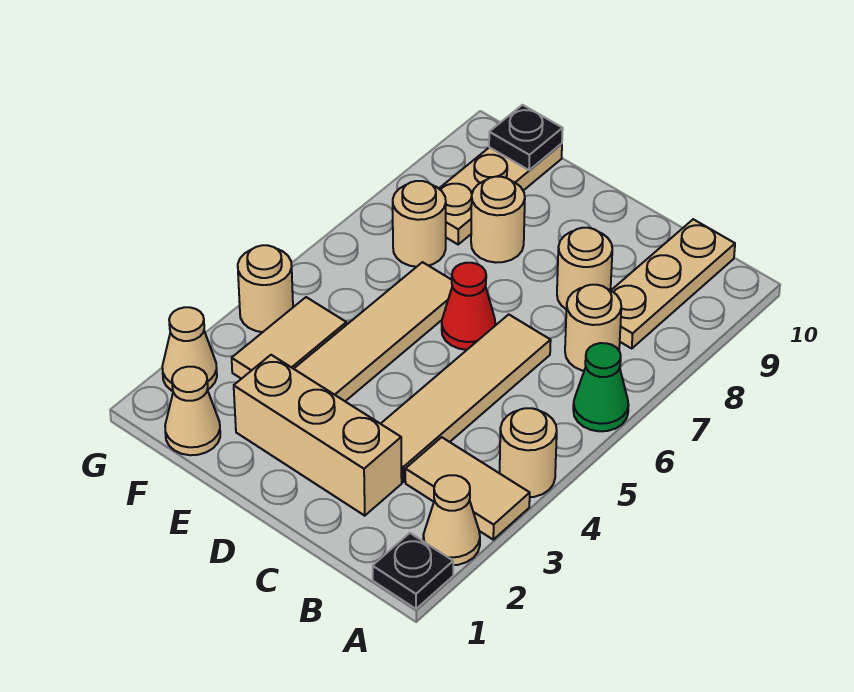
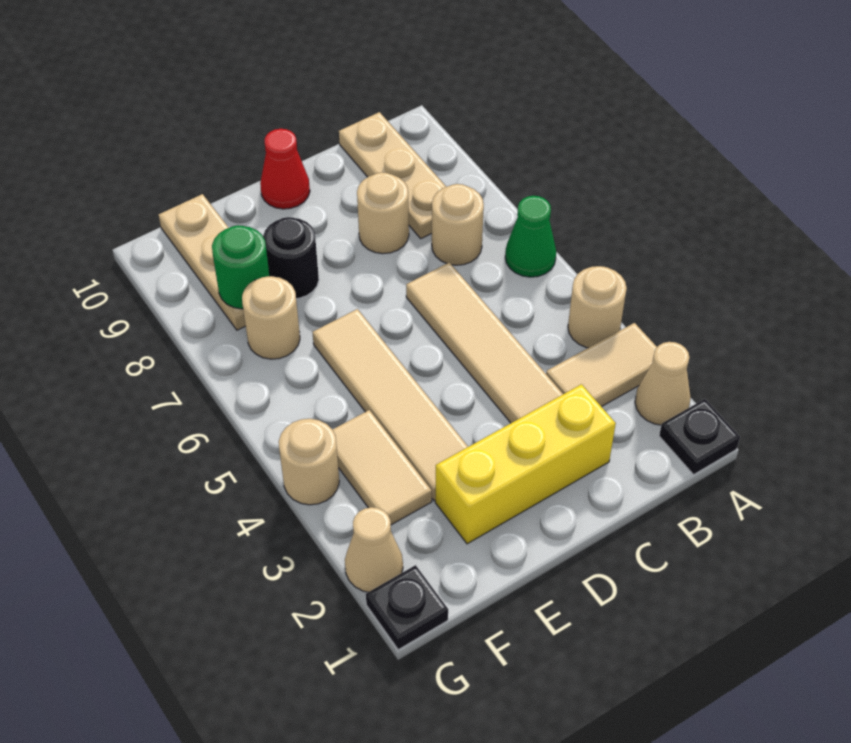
tan 1x3 brick [234,355,402,516] -> yellow 1x3 brick [435,384,616,544]
red 1x1 cone [442,263,495,350] -> red 1x1 cone moved to [260,129,310,209]
tan 1x1 round brick [471,177,525,263] -> black 1x1 round brick [263,217,319,299]
tan 1x1 cone [165,367,220,455] -> none
none -> green 1x1 round brick [212,225,270,309]
black 1x1 plate [489,105,563,170] -> black 1x1 plate moved to [366,565,448,650]

